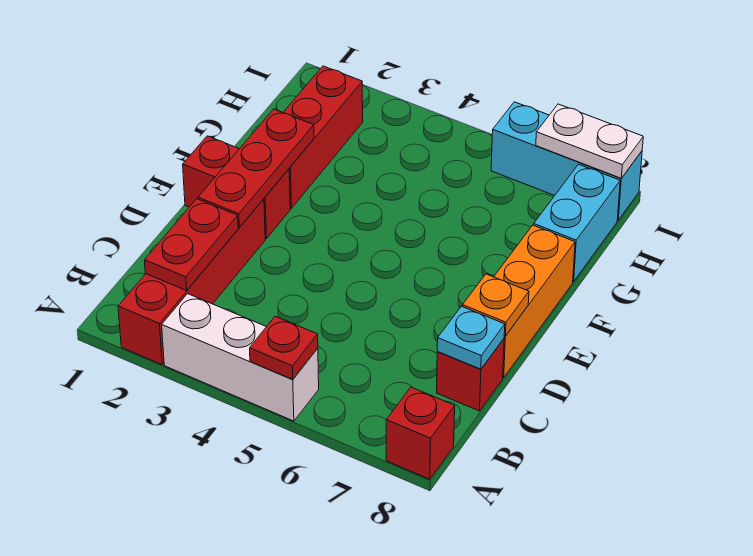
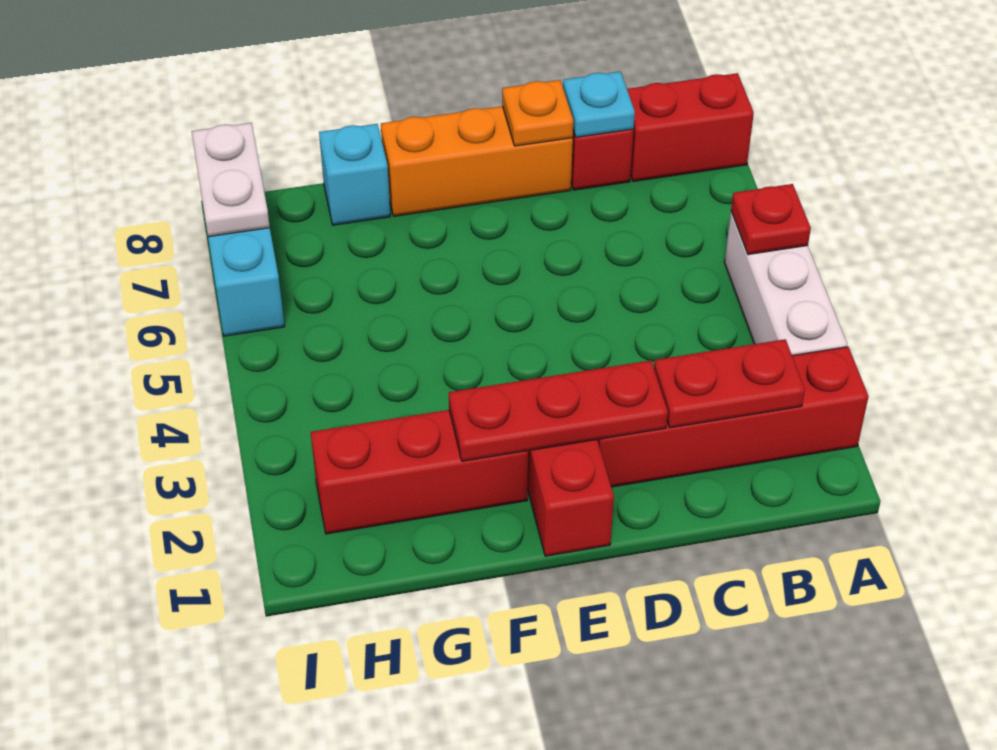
red 1x1 brick [386,387,455,479] -> red 1x2 brick [627,73,754,181]
cyan 1x2 brick [534,164,620,281] -> cyan 1x1 brick [319,124,390,225]

